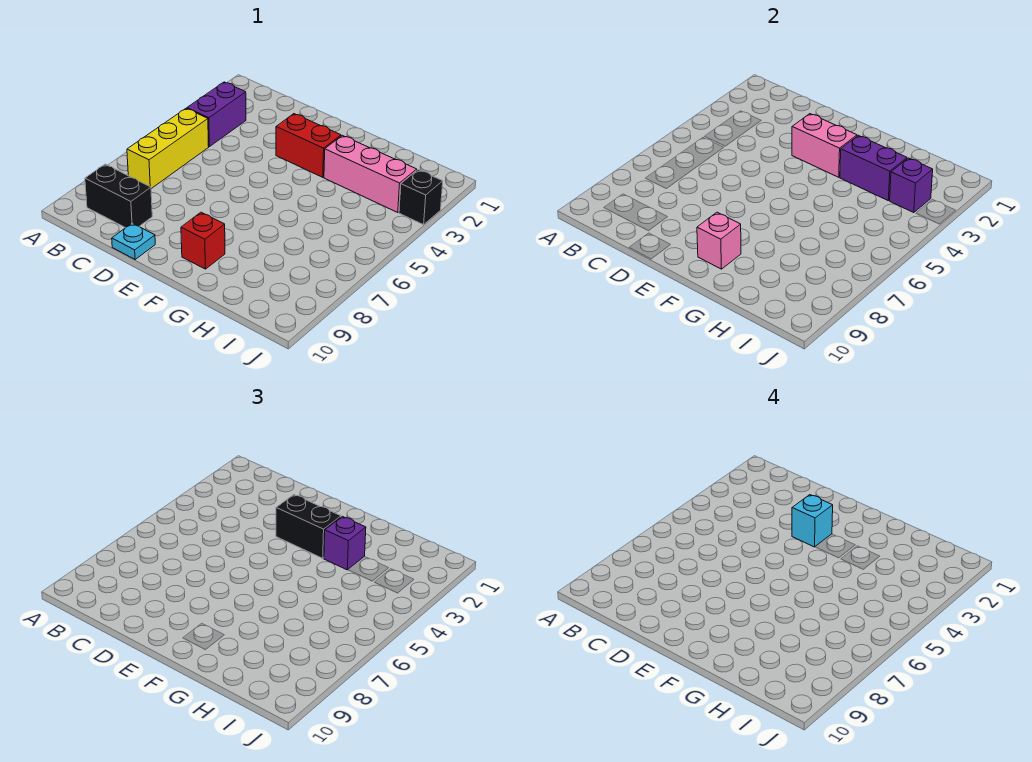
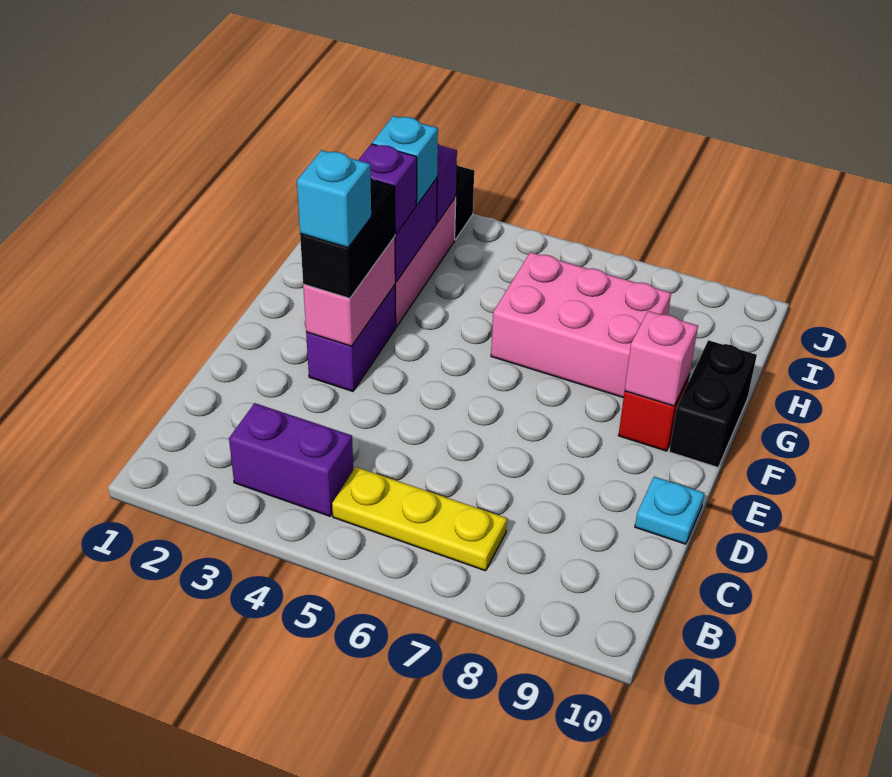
yellow 1x3 brick [127,108,209,189] -> yellow 1x3 plate [332,467,507,571]
black 1x2 brick [85,164,152,228] -> black 1x2 brick moved to [669,340,757,467]
red 1x2 brick [276,114,341,177] -> purple 1x2 brick [306,285,396,391]
none -> pink 2x3 brick [491,252,671,398]
none -> cyan 1x1 brick [372,116,438,204]

